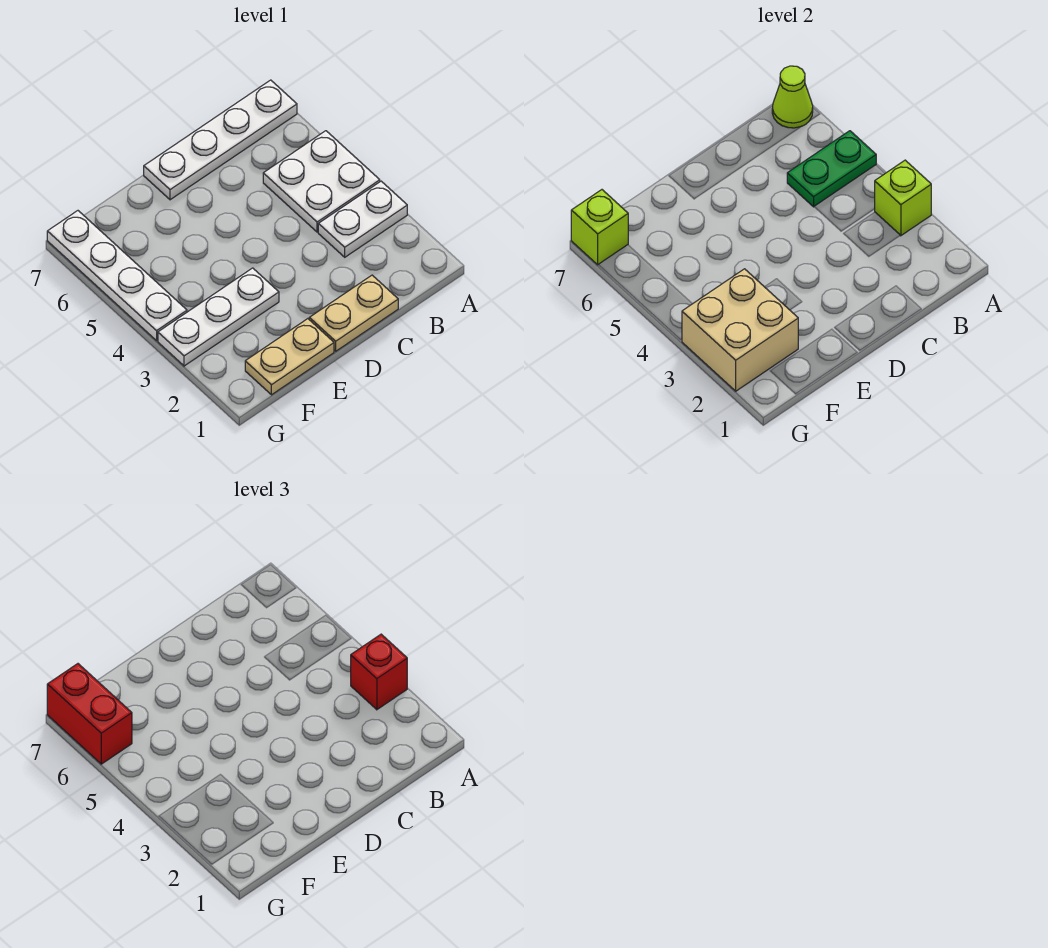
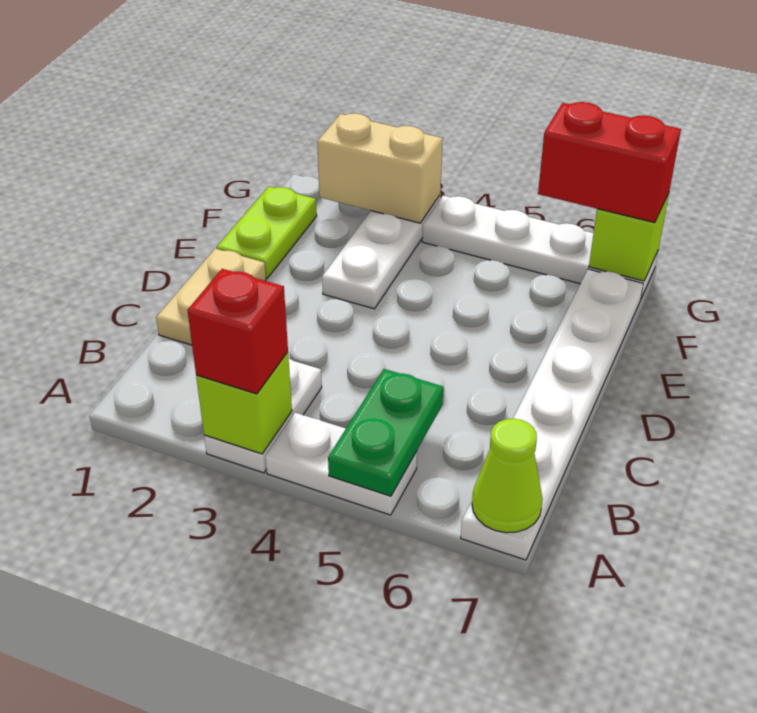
white 2x2 plate [263,131,380,232] -> white 1x2 plate [266,413,417,515]
white 1x4 plate [144,80,297,200] -> white 1x6 plate [461,269,643,560]
tan 1x2 plate [245,319,334,395] -> lime 1x2 plate [216,187,317,278]
tan 2x2 brick [682,269,798,391] -> tan 1x2 brick [317,113,443,223]

